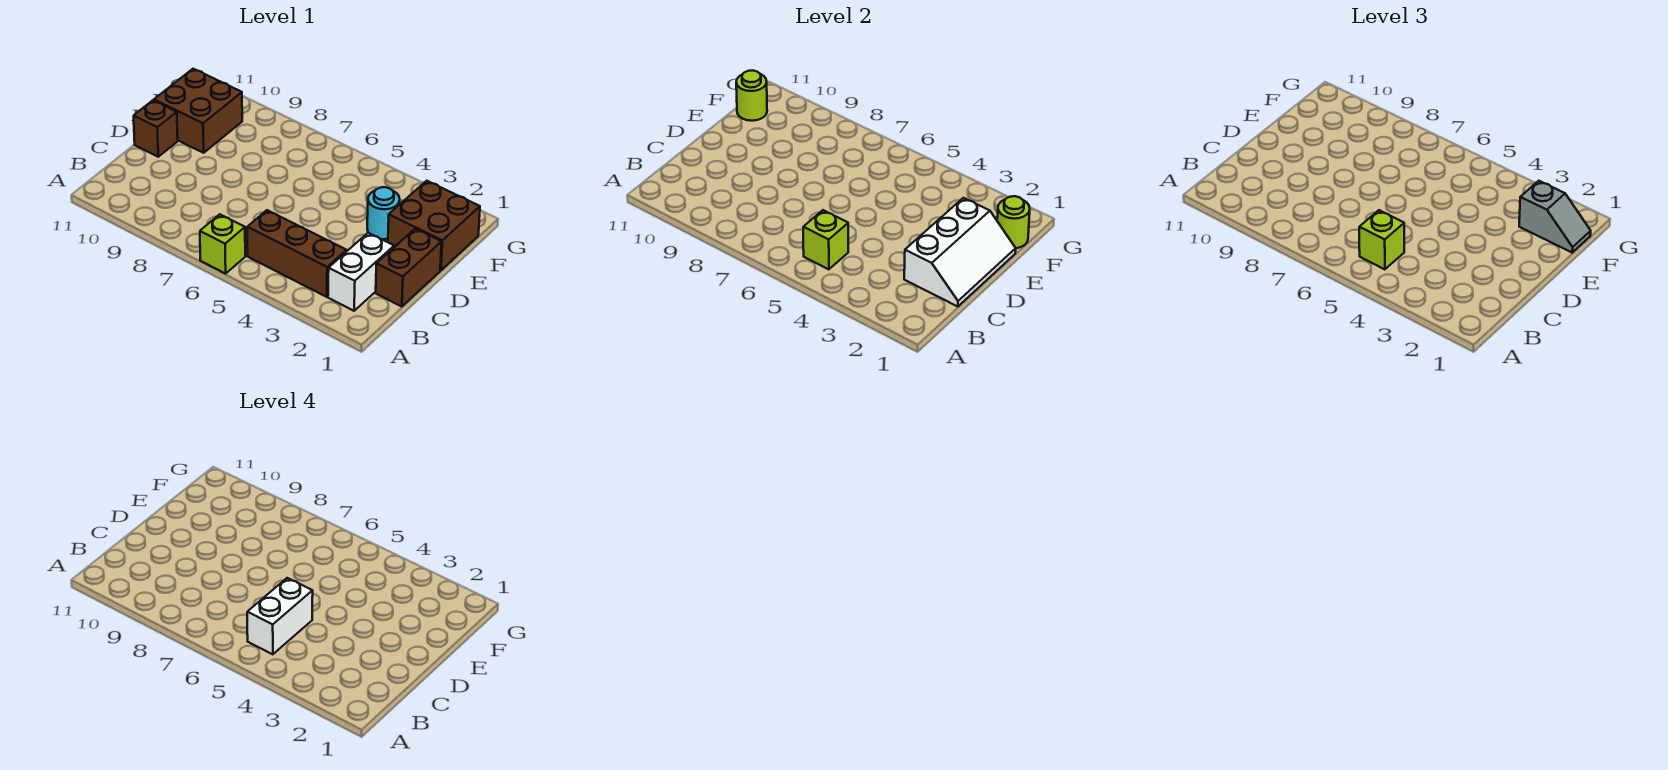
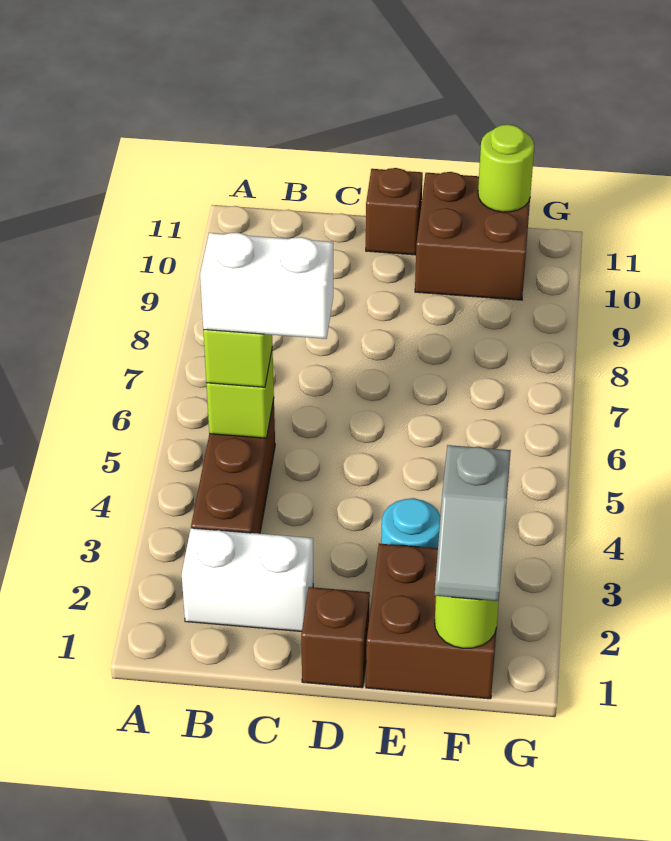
lime 1x1 brick [200,214,245,274] -> none
brown 1x2 brick [376,229,442,307] -> brown 1x1 brick [301,587,370,688]
white 2x3 slope [904,198,1016,307] -> none

